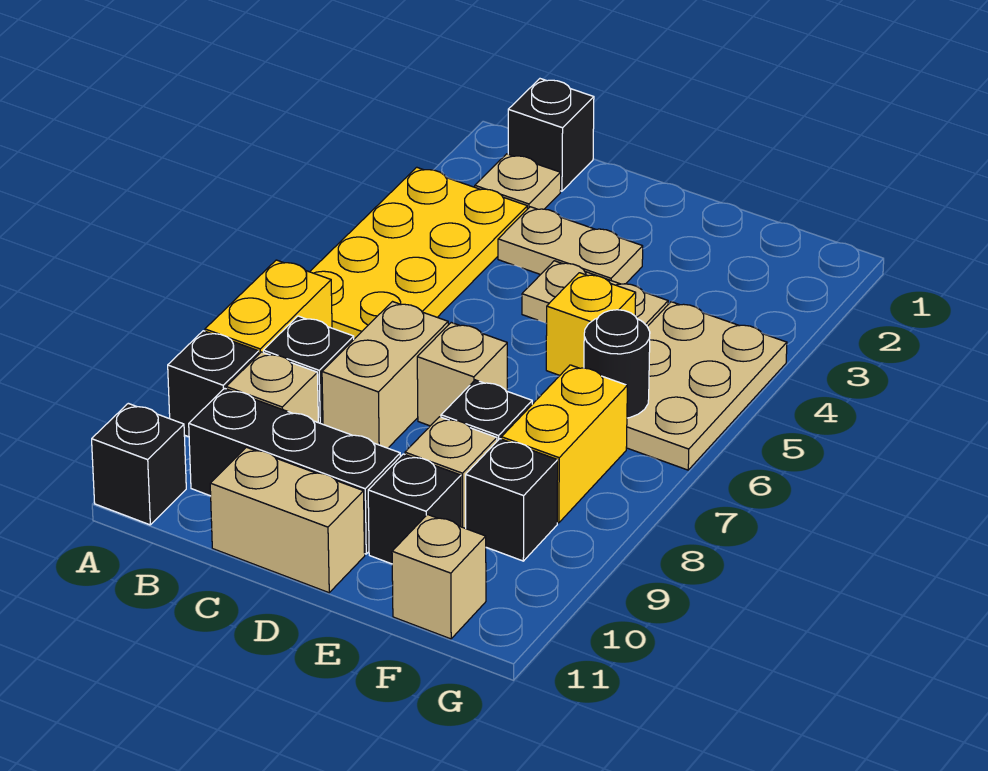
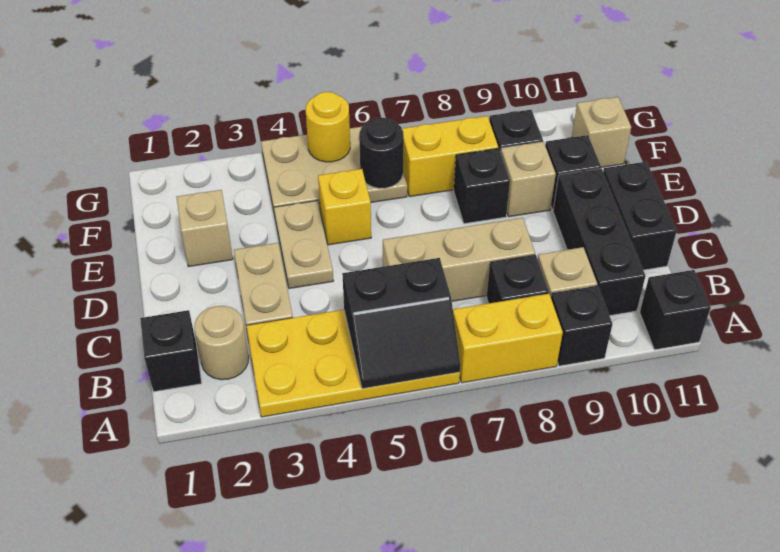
none -> black 2x2 slope [342,258,460,389]
tan 1x1 plate [475,154,561,209] -> tan 1x1 round brick [194,306,249,380]
tan 1x2 brick [322,302,448,448] -> tan 1x3 brick [383,218,535,301]
tan 1x2 brick [210,447,365,593] -> black 1x2 brick [603,162,677,270]
tan 1x1 brick [417,323,507,426] -> tan 1x1 brick moved to [177,190,233,267]
none -> yellow 1x1 round brick [306,92,350,162]

